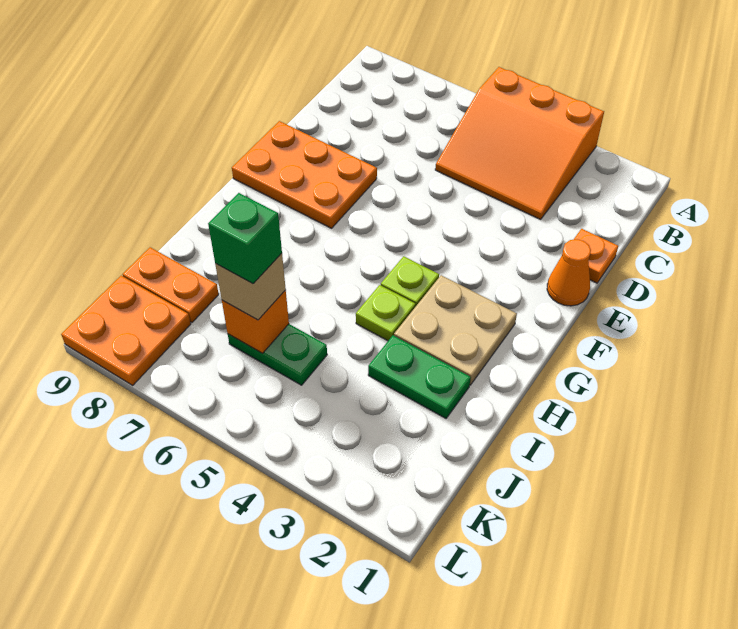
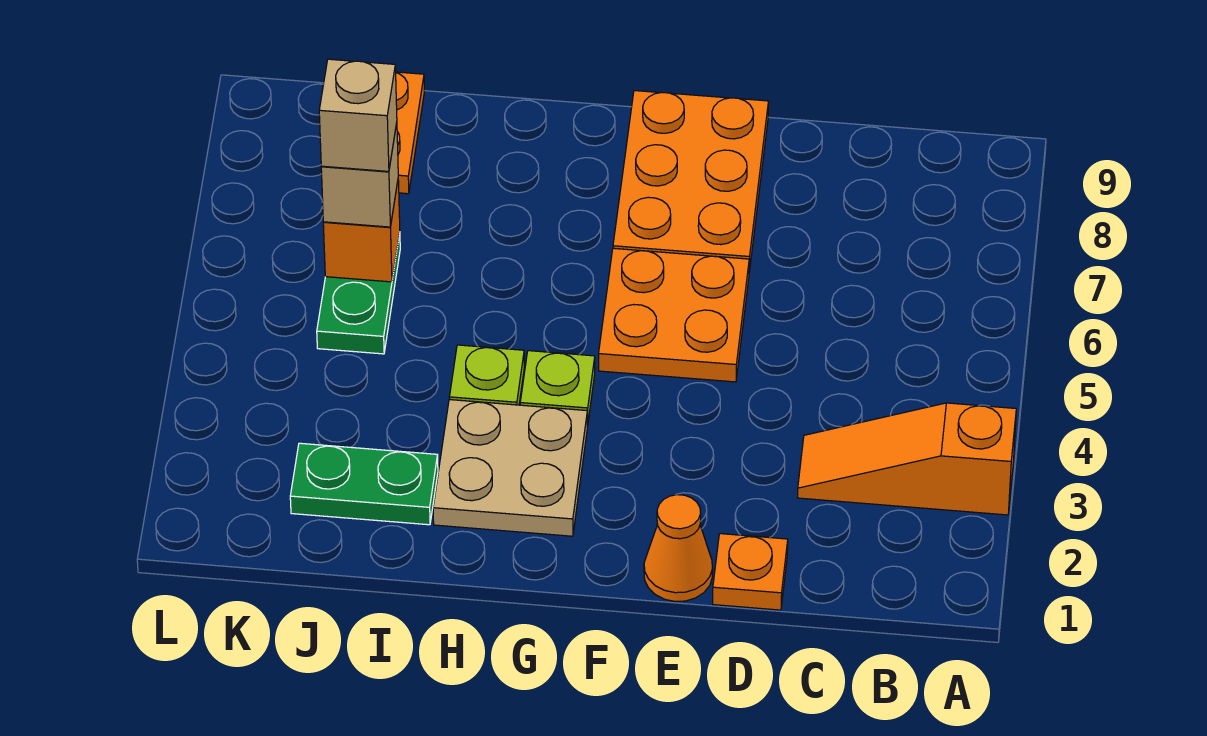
orange 3x3 slope [435,67,604,219] -> orange 1x3 slope [798,403,1016,515]
green 1x2 plate [368,335,471,418] -> green 1x2 plate turned to [290,443,438,525]
green 1x1 brick [208,193,282,284] -> tan 1x1 brick [319,59,397,171]
orange 2x2 plate [61,276,191,385] -> orange 2x2 plate moved to [599,248,749,382]

